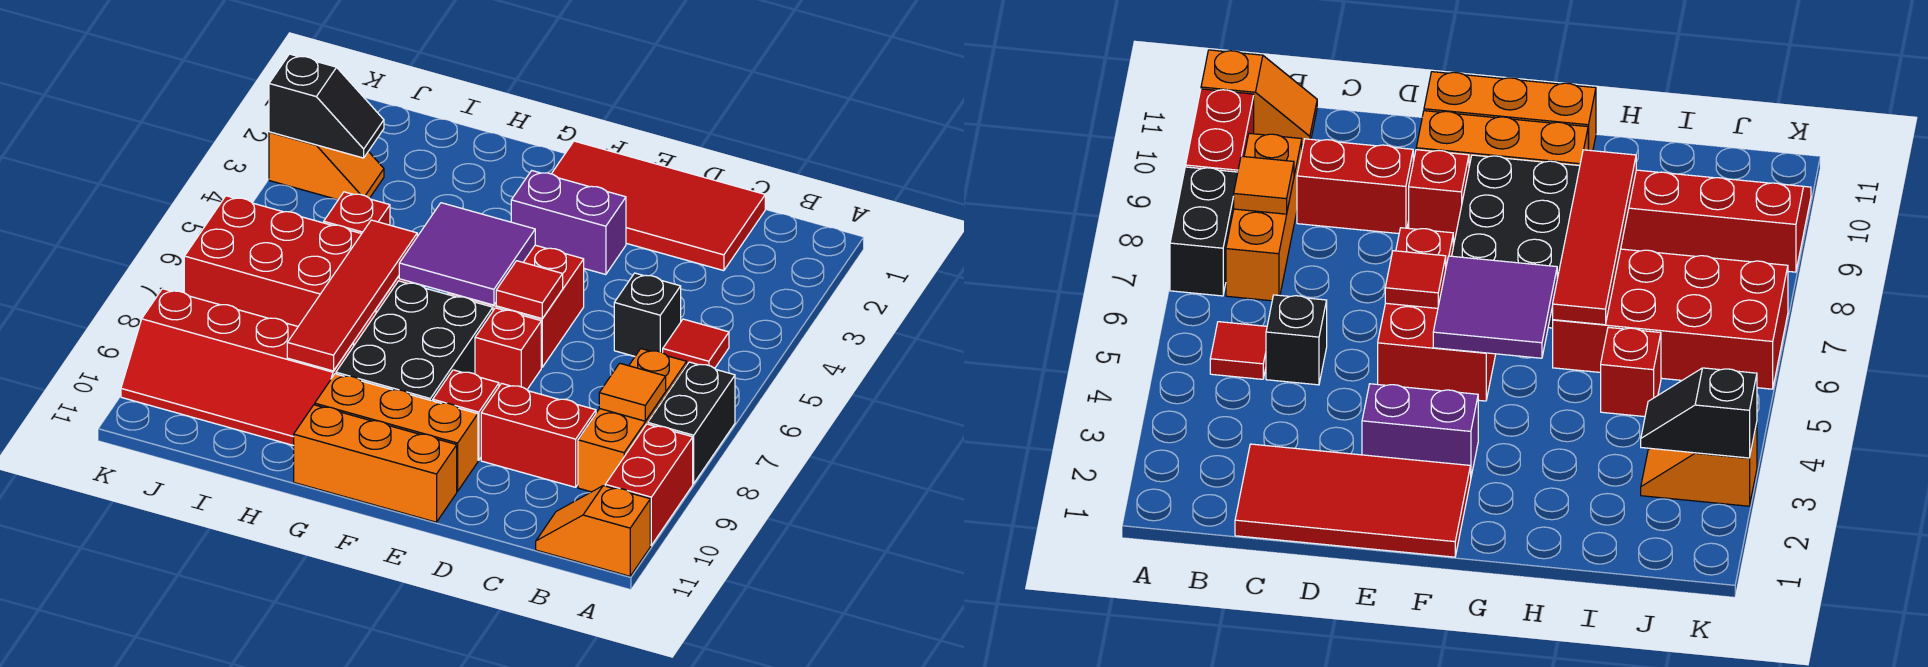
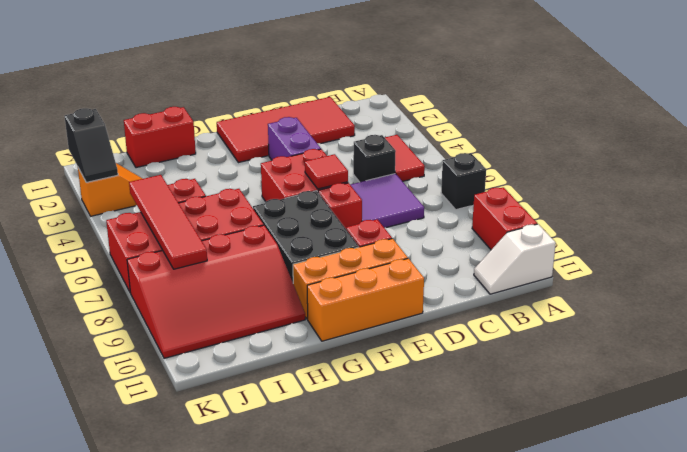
black 1x2 brick [648,362,735,483] -> black 1x1 brick [441,153,486,210]
orange 1x2 slope [536,486,650,576] -> white 1x2 slope [474,224,556,294]
red 1x1 tile [663,319,729,368] -> red 1x2 tile [385,135,425,181]
orange 1x3 brick [578,349,687,492] -> none
orange 1x1 tile [599,363,666,421] -> none
red 1x2 brick [481,383,596,487] -> red 1x2 brick moved to [124,107,196,168]
purple 1x2 brick [511,171,626,275] -> purple 1x2 brick turned to [268,117,321,160]
purple 2x2 tile [399,203,535,305] -> purple 2x2 tile moved to [351,174,424,228]
red 1x4 tile [287,220,417,371] -> red 1x4 tile moved to [129,175,207,269]
red 2x4 slope [121,289,354,446] -> red 3x4 slope [127,225,305,358]
black 1x2 slope [269,54,384,158] -> black 1x2 slope turned to [64,108,118,182]

